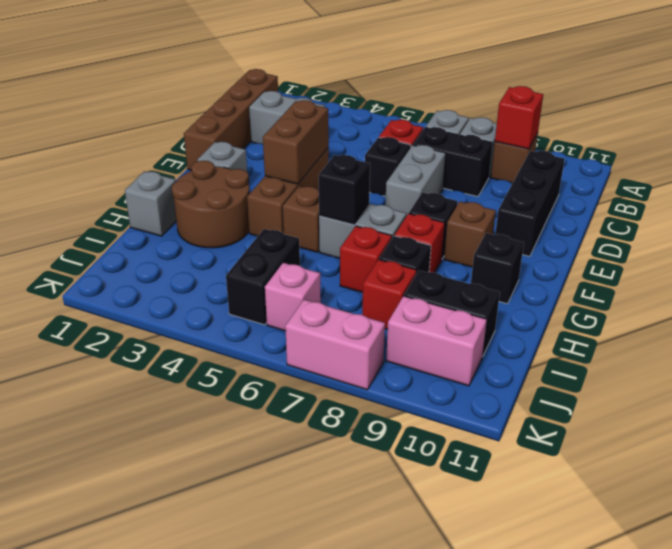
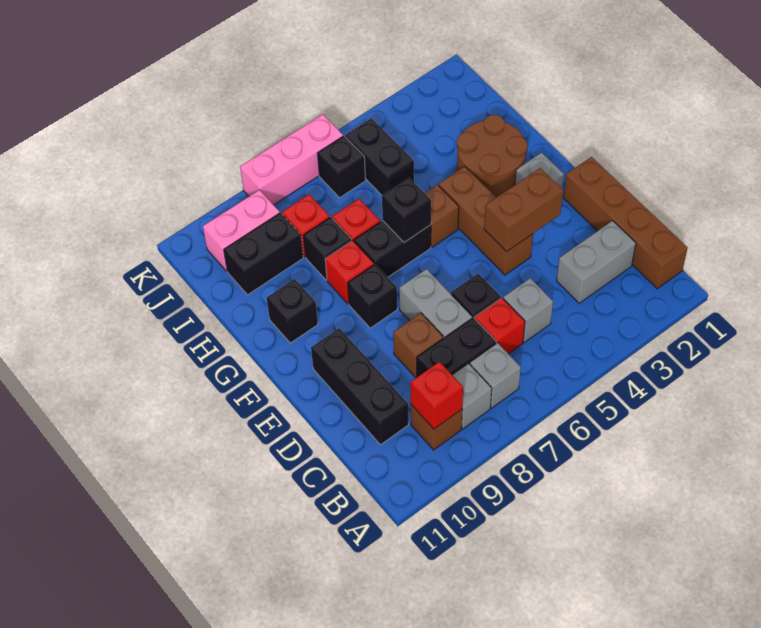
brown 1x2 brick [263,100,329,184] -> brown 1x2 brick turned to [484,168,563,252]
brown 1x1 brick [444,202,496,267] -> brown 1x1 brick moved to [393,313,443,377]
grey 1x2 brick [319,204,406,258] -> black 1x2 brick [354,221,431,277]
grey 1x1 brick [125,171,176,236] -> grey 1x1 brick moved to [503,278,553,342]
pink 1x1 brick [265,263,321,331] -> black 1x1 brick [318,136,366,198]
pink 1x2 brick [285,300,385,390] -> pink 1x3 brick [240,114,343,205]

